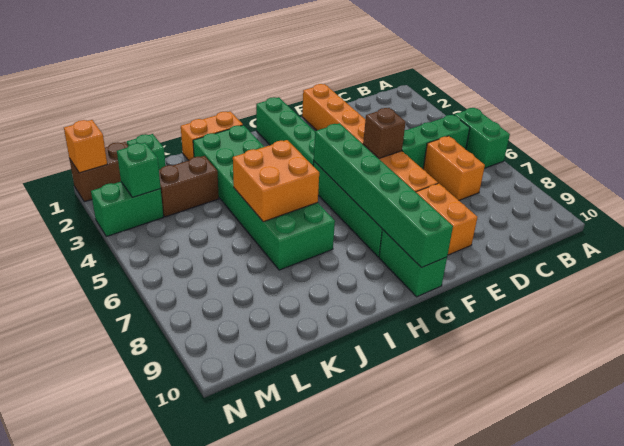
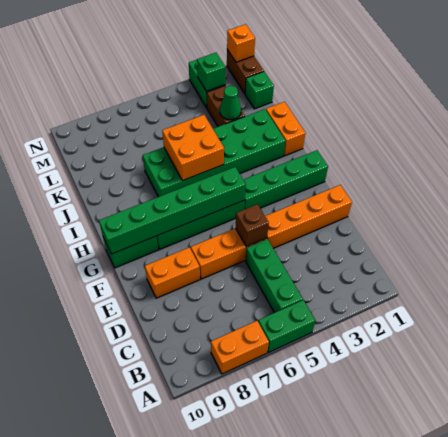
orange 1x2 brick [423,136,485,200] -> orange 1x2 brick moved to [211,321,269,374]
none -> green 1x1 cone [220,86,241,120]

